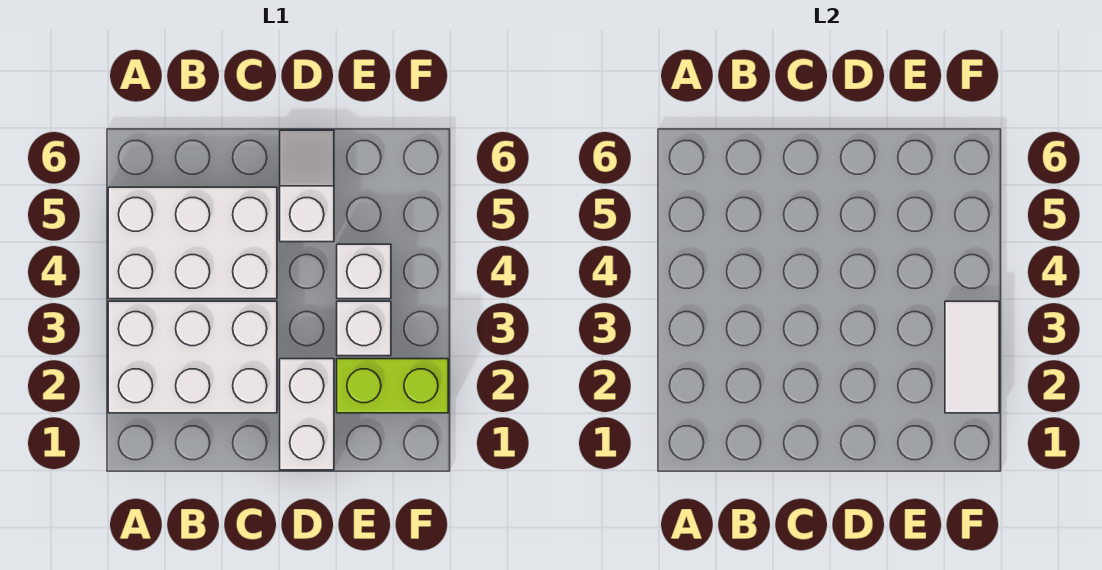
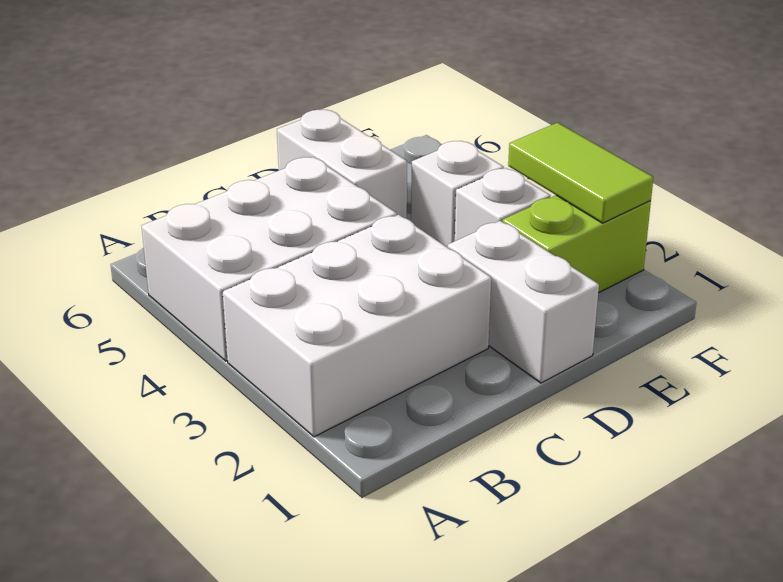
white 1x2 slope [280,130,334,242] -> white 1x2 brick [277,110,407,219]
white 1x2 tile [945,301,999,413] -> lime 1x2 tile [508,123,654,223]

